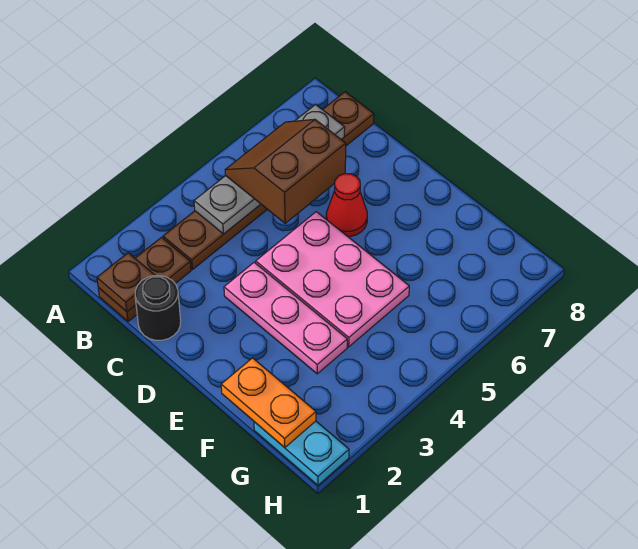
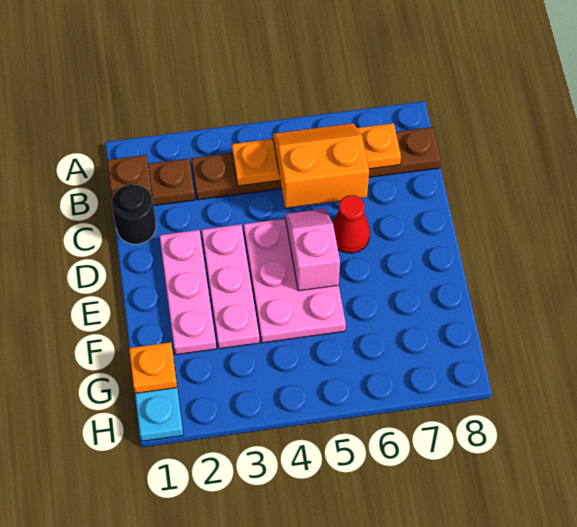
grey 1x4 plate [194,105,345,234] -> orange 1x4 plate [232,123,401,186]
brown 2x2 slope [225,119,346,223] -> orange 2x2 slope [273,123,369,208]
none -> pink 1x3 plate [160,230,216,355]
none -> pink 1x2 slope [285,208,340,291]
orange 1x2 plate [221,358,316,448] -> orange 1x1 plate [129,342,177,393]

